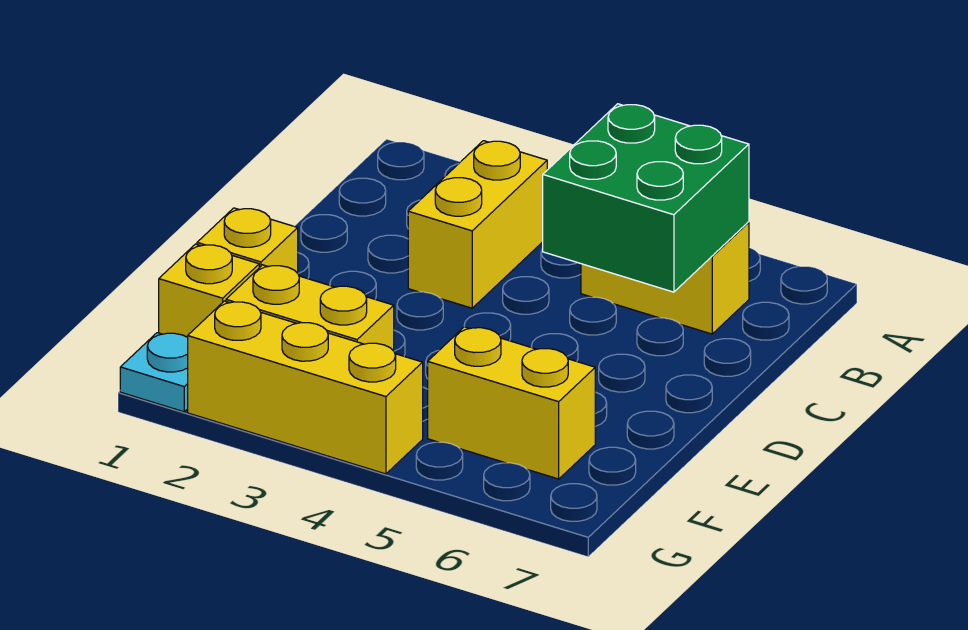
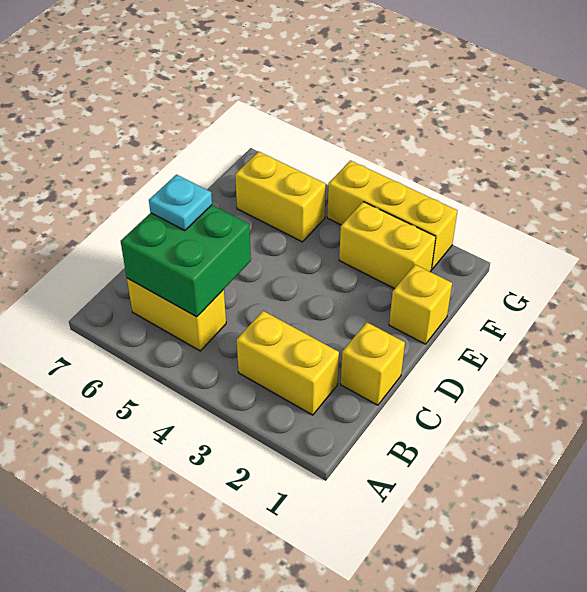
yellow 1x2 brick [408,141,547,308] -> yellow 1x2 brick turned to [237,311,339,415]
yellow 1x1 brick [159,244,259,337] -> yellow 1x1 brick moved to [341,322,405,405]
cyan 1x1 plate [120,333,188,412] -> cyan 1x1 plate moved to [149,175,212,231]

